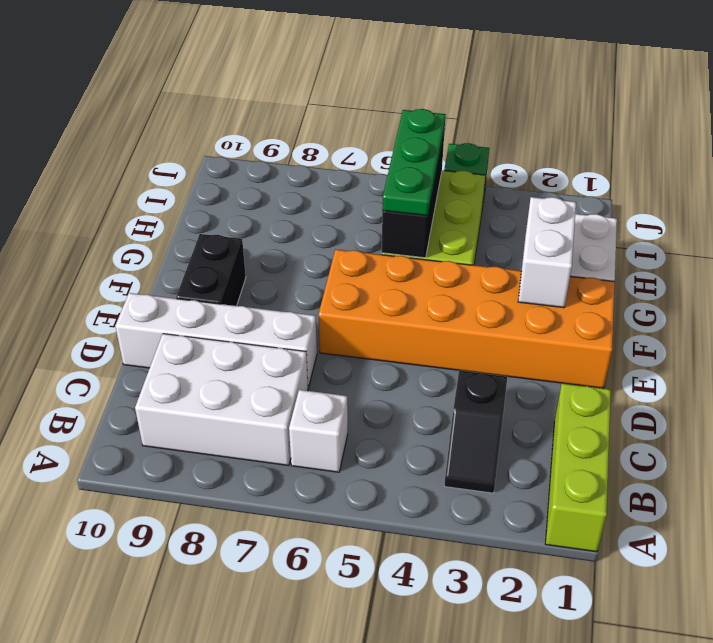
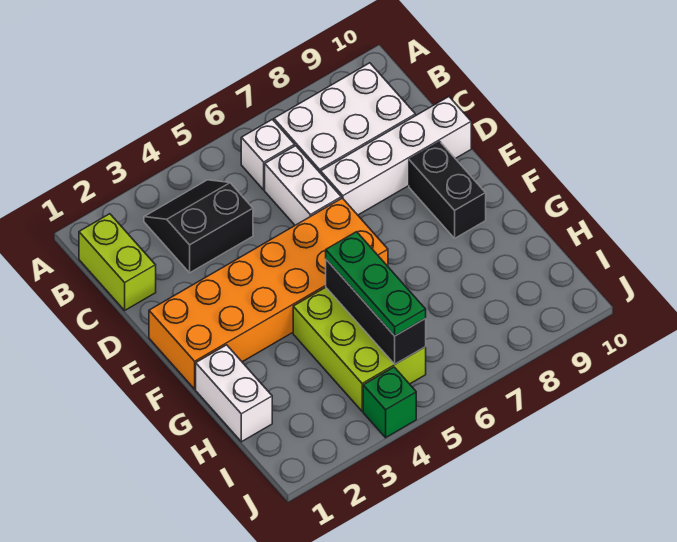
lime 1x3 brick [545,383,611,552] -> lime 1x2 brick [79,214,156,310]
black 1x2 slope [444,370,507,493] -> black 2x2 slope [144,180,253,273]
white 1x2 brick [518,197,576,308] -> white 1x2 brick moved to [265,146,341,225]

